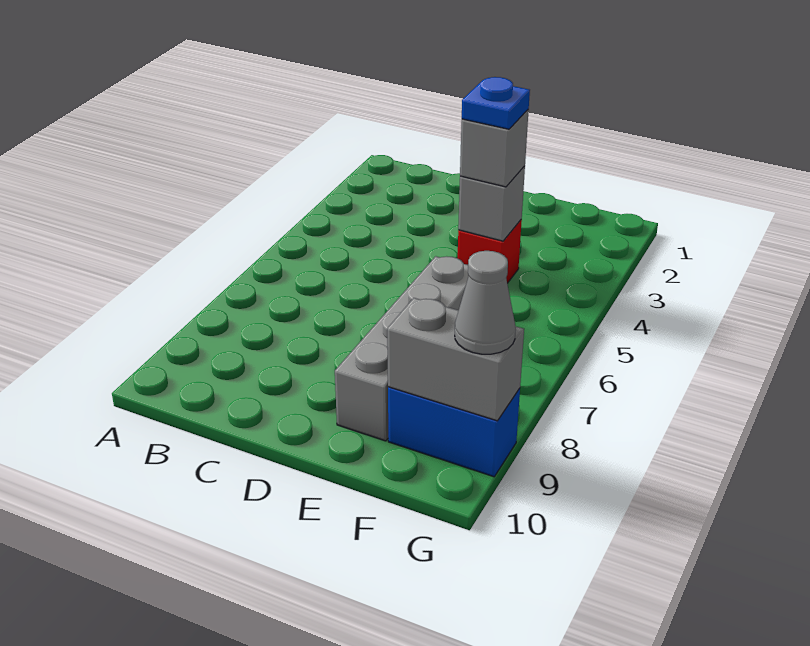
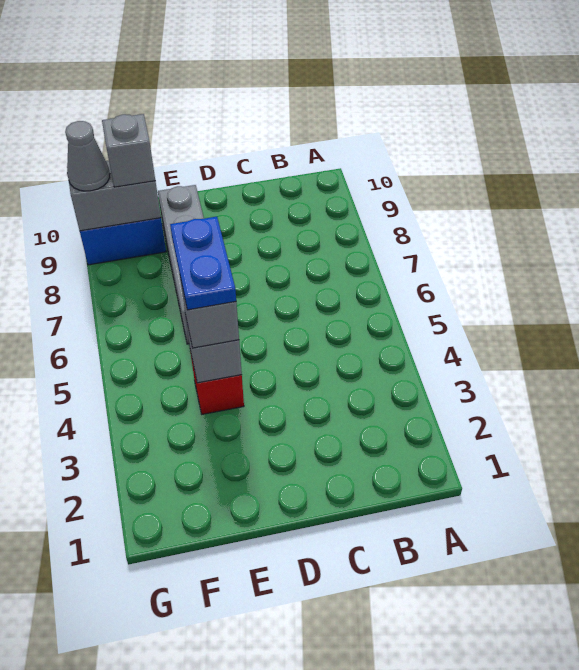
blue 1x1 plate [462,77,530,129] -> blue 1x2 plate [170,217,236,310]
none -> grey 1x1 brick [102,114,155,187]

